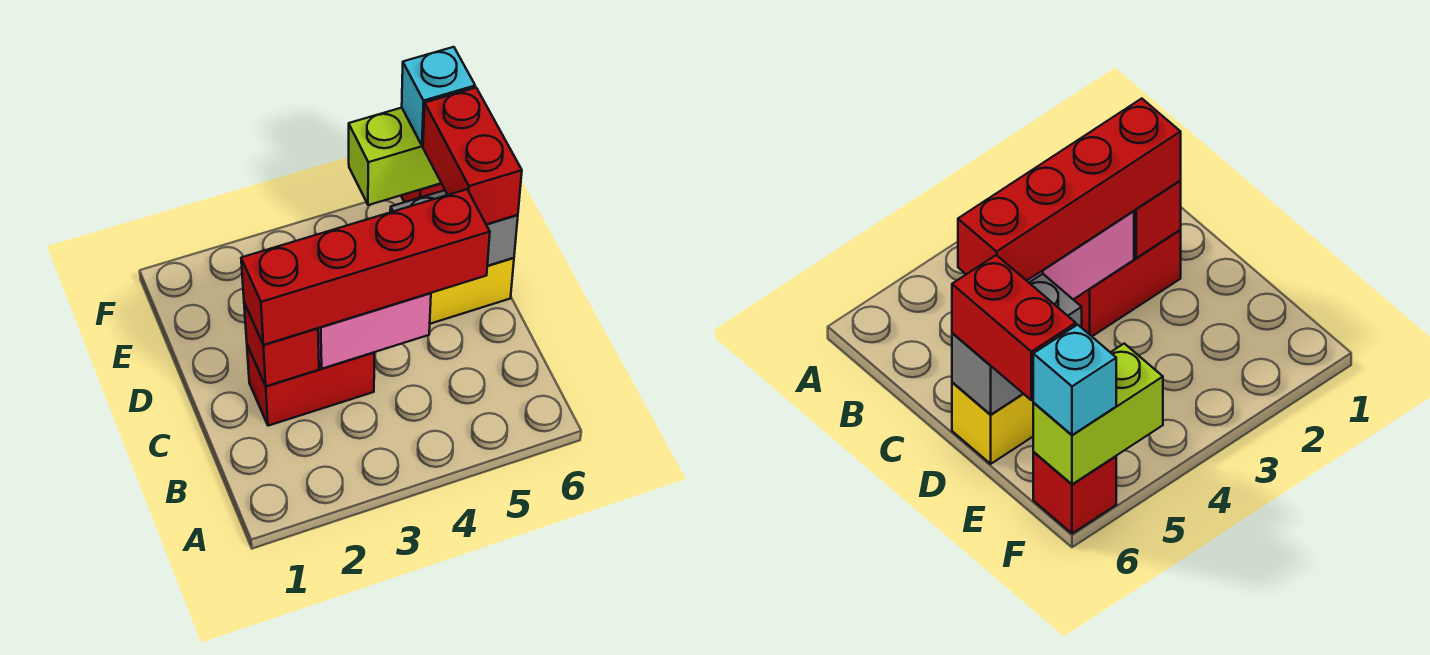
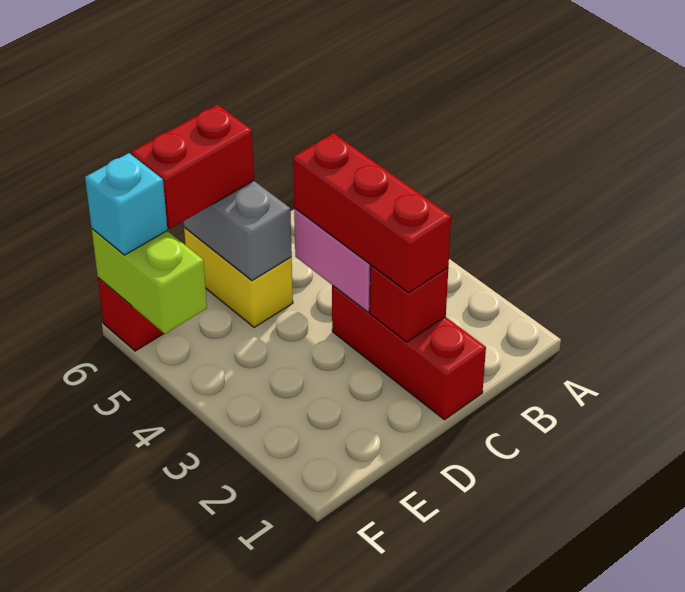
red 1x2 brick [247,345,374,426] -> red 1x3 brick [332,286,486,420]
red 1x4 brick [241,189,490,345] -> red 1x3 brick [293,133,451,293]

